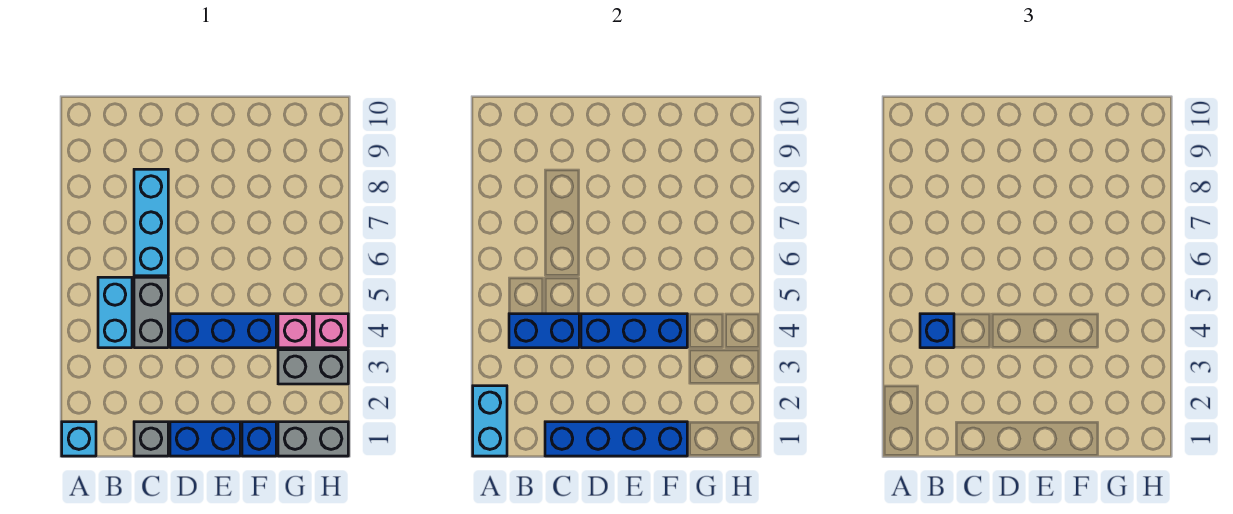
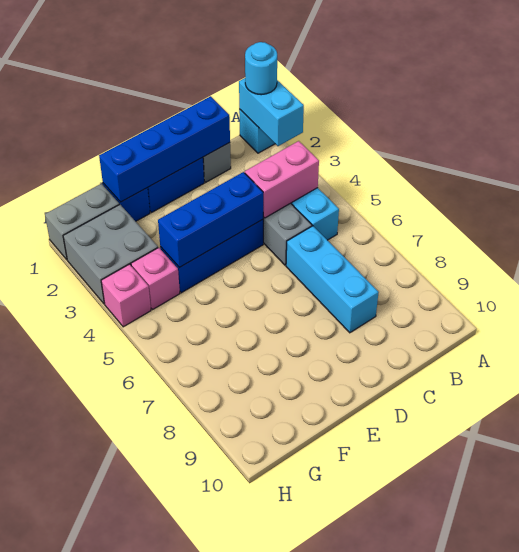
none -> cyan 1x1 round brick [245,42,277,95]
blue 1x2 brick [509,314,579,348] -> pink 1x2 brick [245,141,319,218]
blue 1x1 brick [920,314,954,348] -> none
grey 1x2 brick [278,350,348,384] -> grey 2x2 brick [63,204,158,304]

